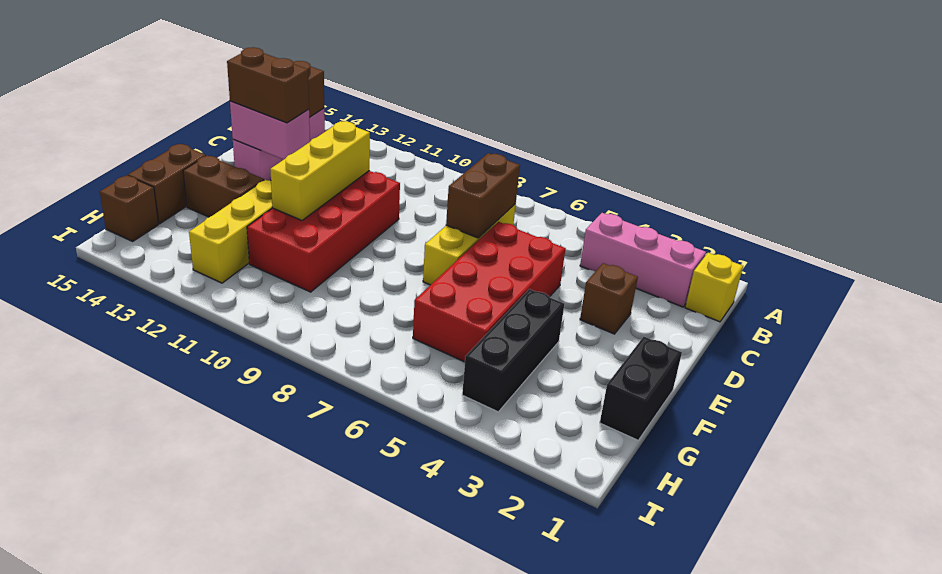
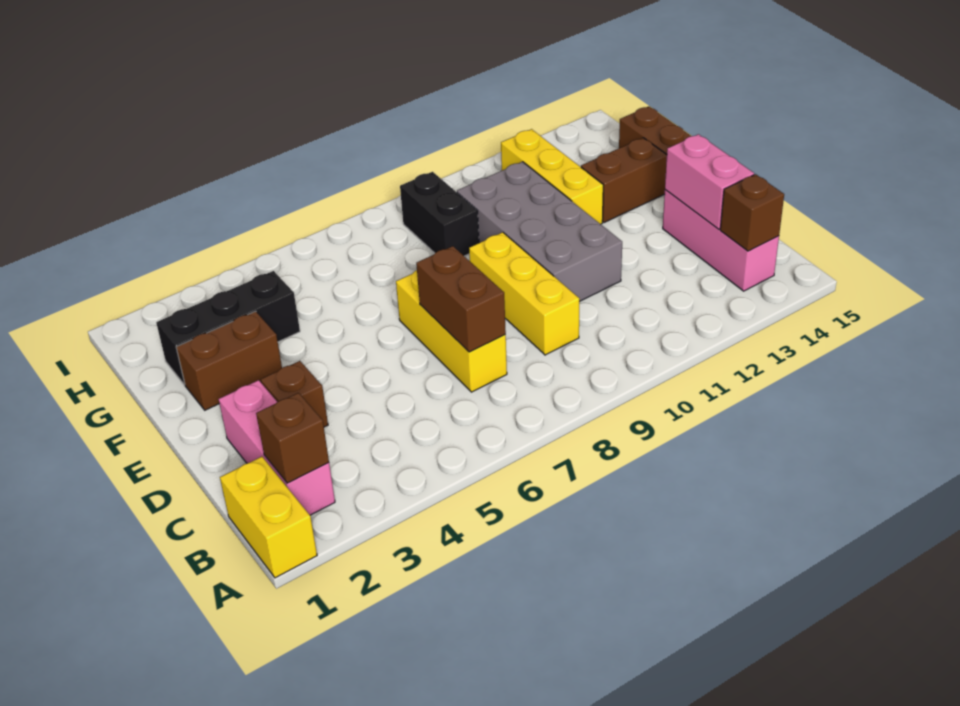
yellow 1x1 brick [685,253,743,322] -> yellow 1x2 brick [220,457,317,578]
pink 1x3 brick [580,213,706,307] -> pink 1x3 brick turned to [219,380,335,515]
red 2x4 brick [413,222,566,362] -> none
red 2x4 brick [247,171,400,292] -> grey 2x4 brick [457,162,622,302]
yellow 1x3 brick [270,121,370,220] -> yellow 1x3 brick moved to [469,232,579,355]
pink 1x2 brick [230,101,310,160] -> pink 1x2 brick turned to [665,134,754,229]
brown 1x2 brick [227,47,309,123] -> brown 1x2 brick moved to [176,311,282,410]
black 1x2 brick [600,337,682,440] -> black 1x2 brick moved to [400,172,479,256]
black 1x3 brick [462,289,564,412] -> black 1x3 brick turned to [156,271,300,385]
brown 1x1 brick [100,175,158,241] -> brown 1x1 brick moved to [256,393,329,483]

